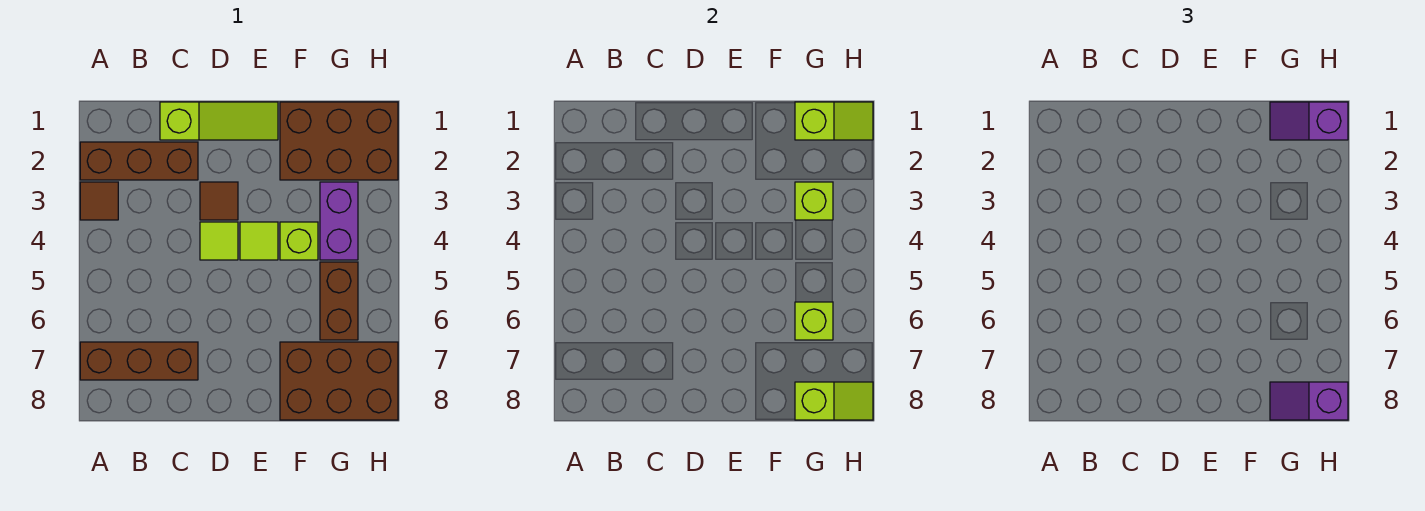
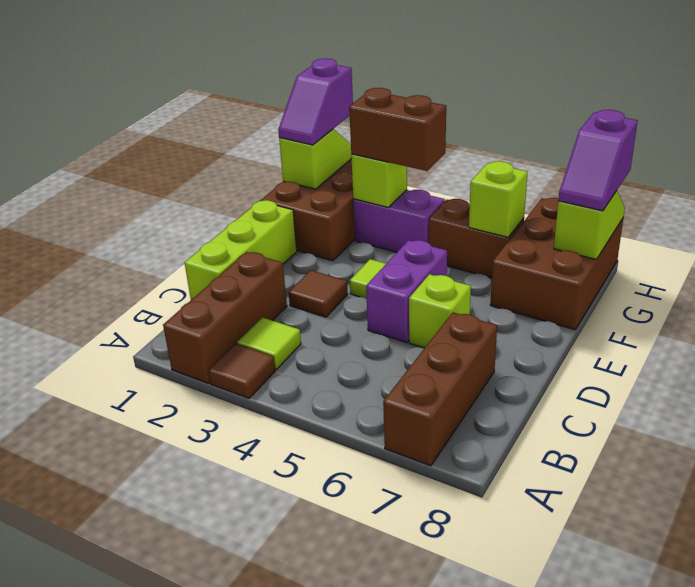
lime 1x3 slope [160,102,278,140] -> lime 1x3 brick [185,200,297,300]
lime 1x1 tile [200,222,238,260] -> lime 1x1 tile moved to [237,317,301,369]
none -> purple 1x2 brick [366,240,447,342]
lime 1x1 brick [280,222,318,260] -> lime 1x1 brick moved to [409,274,471,348]
none -> brown 1x2 brick [349,88,446,171]

